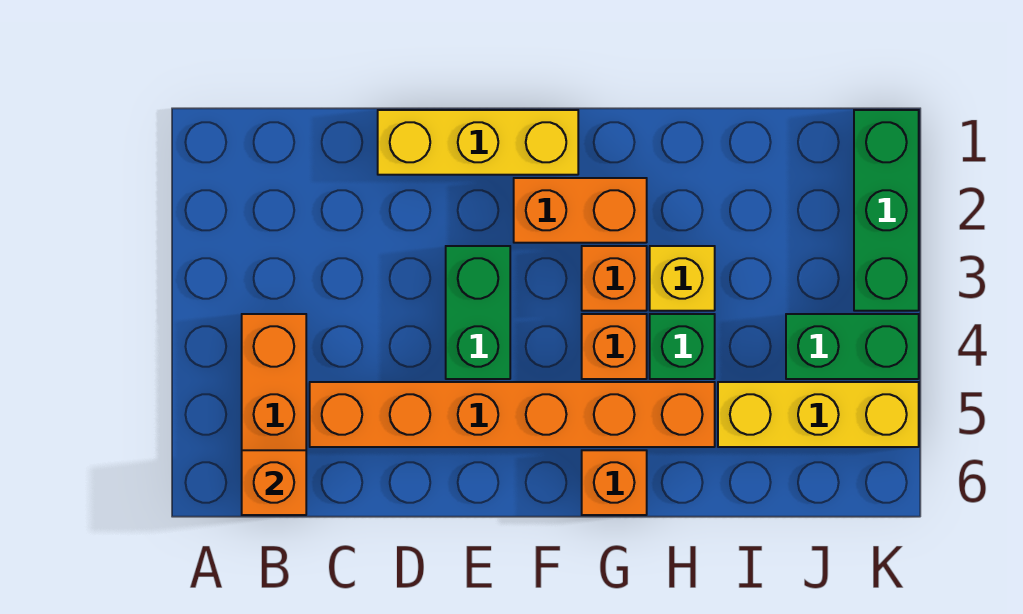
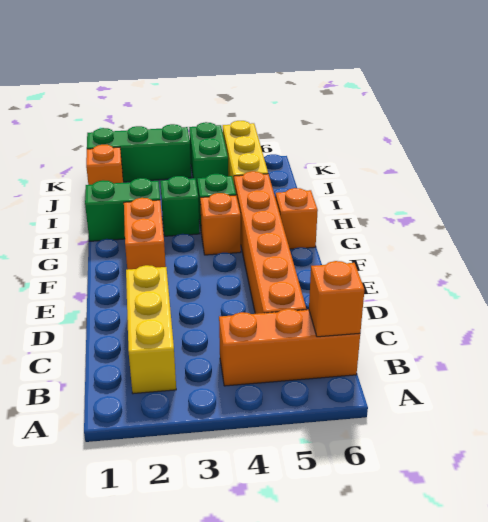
yellow 1x3 brick [378,110,578,175] -> yellow 1x3 brick moved to [126,265,176,394]
green 1x2 brick [446,246,510,379] -> green 1x2 brick moved to [85,178,160,241]
orange 1x1 brick [582,246,647,311] -> orange 1x1 brick moved to [86,145,123,185]
yellow 1x1 brick [650,246,715,311] -> green 1x1 brick [160,176,200,236]

